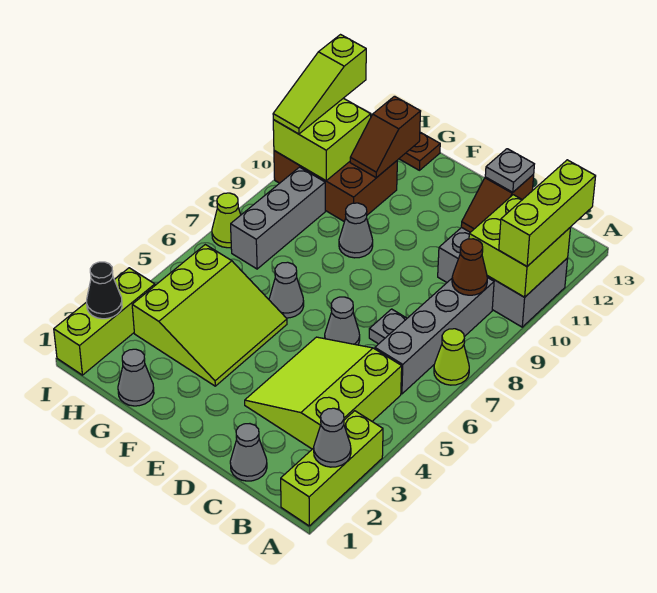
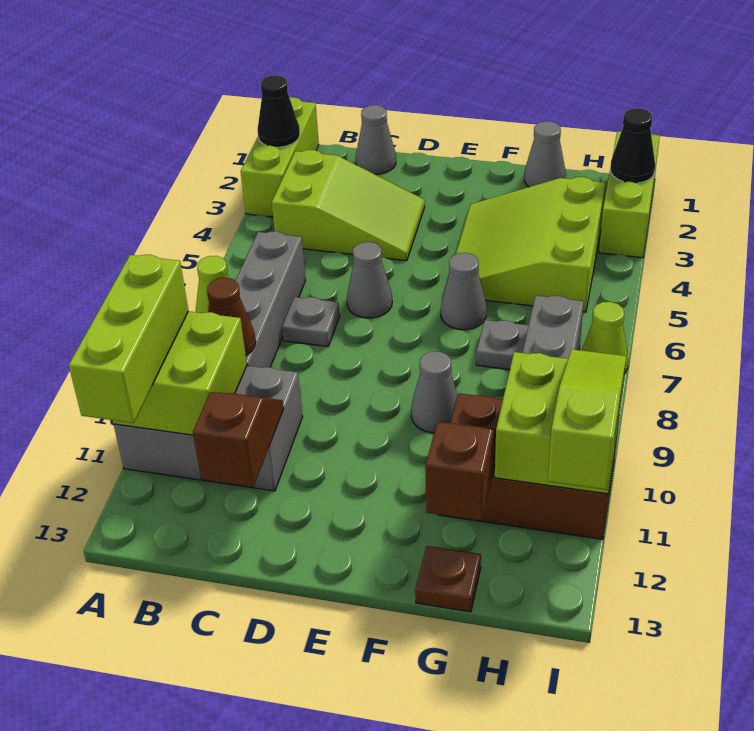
grey 1x1 cone [314,408,351,467] -> black 1x1 cone [258,75,300,147]
lime 3x3 slope [245,337,402,449] -> lime 2x3 slope [272,150,425,261]
grey 1x1 plate [485,149,534,192] -> grey 1x1 plate moved to [476,320,529,370]

